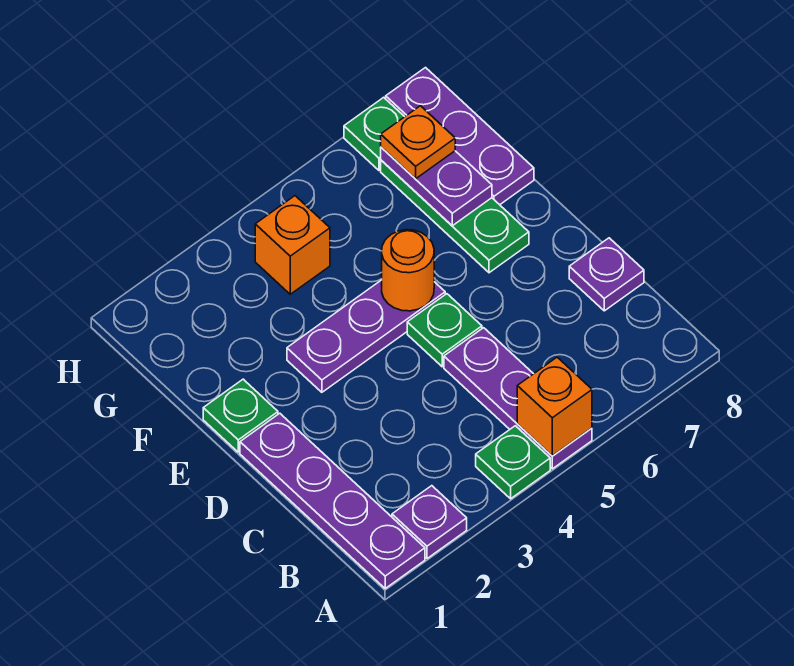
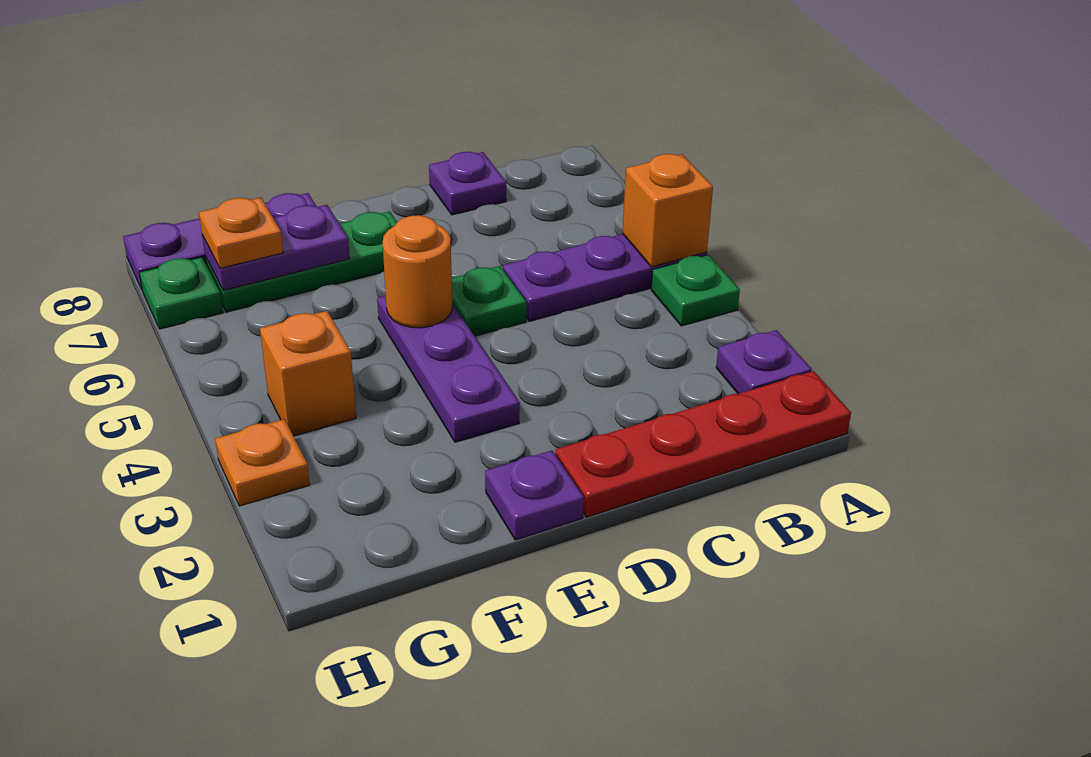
purple 1x4 plate [240,413,425,588] -> red 1x4 plate [555,371,851,517]
green 1x1 plate [203,379,278,452] -> purple 1x1 plate [485,450,584,540]
none -> orange 1x1 plate [215,419,310,506]

